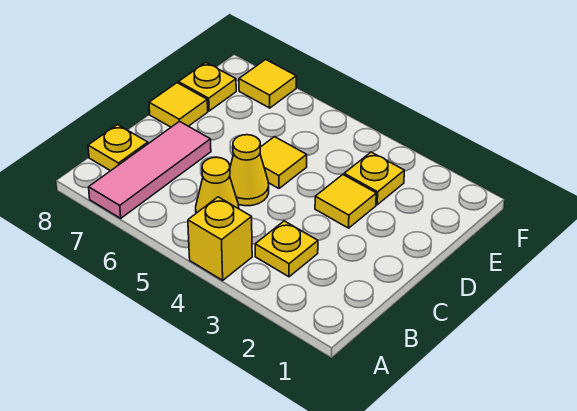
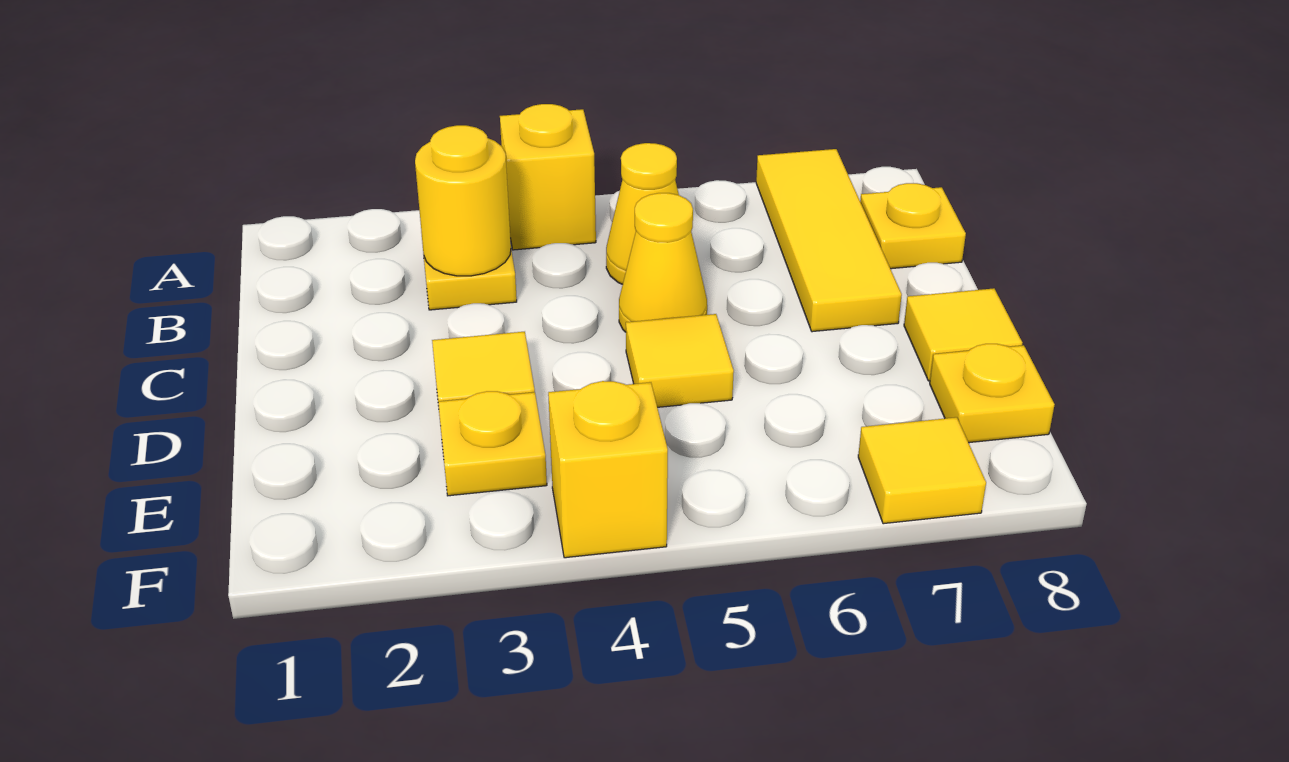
pink 1x3 tile [89,121,211,218] -> yellow 1x3 tile [756,149,902,332]
none -> yellow 1x1 round brick [415,125,511,276]
none -> yellow 1x1 brick [548,381,668,558]

